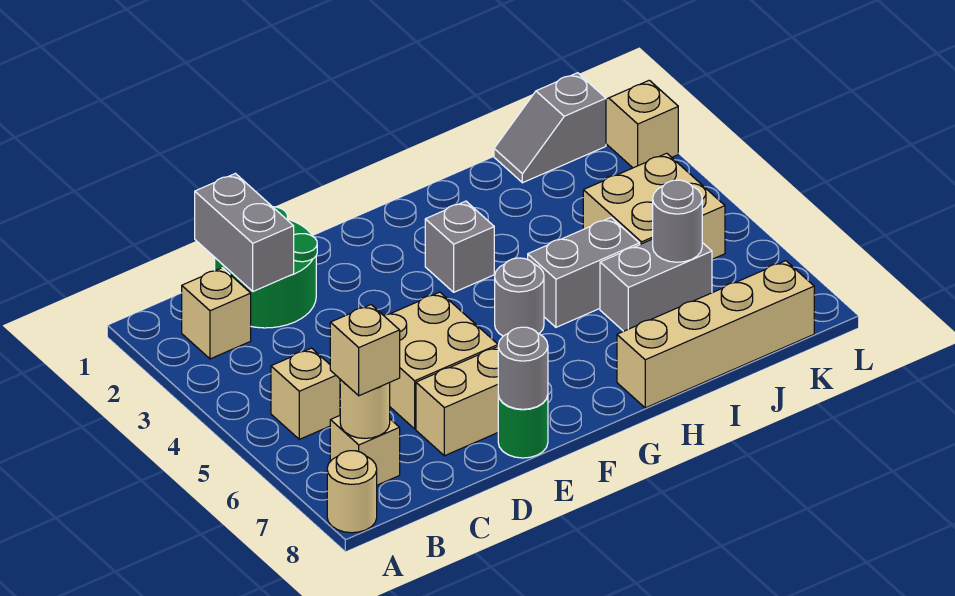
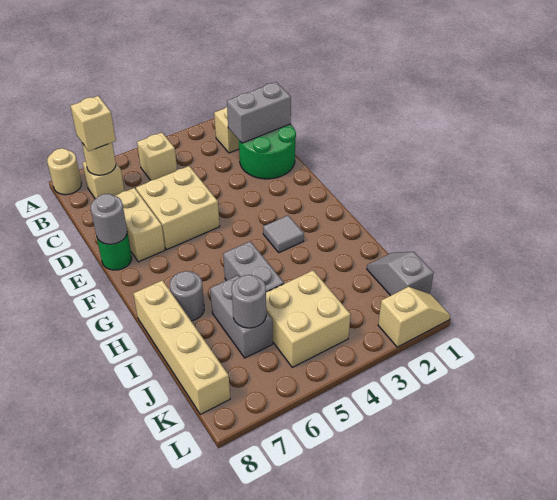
grey 1x1 brick [425,201,494,292] -> grey 1x1 tile [263,216,304,252]
grey 1x1 round brick [495,258,544,336] -> grey 1x1 round brick moved to [170,271,204,321]

